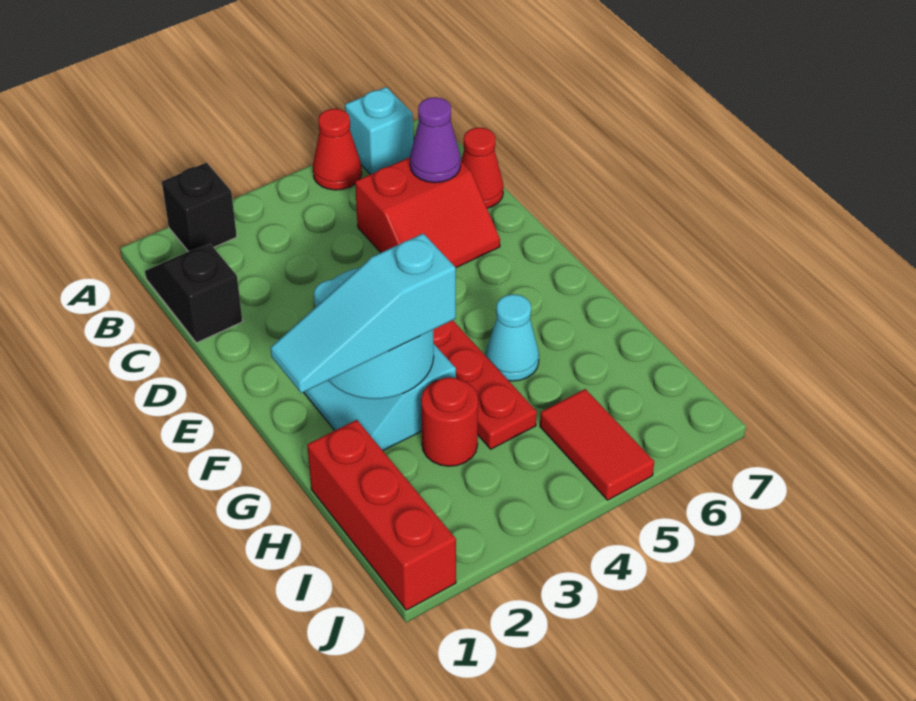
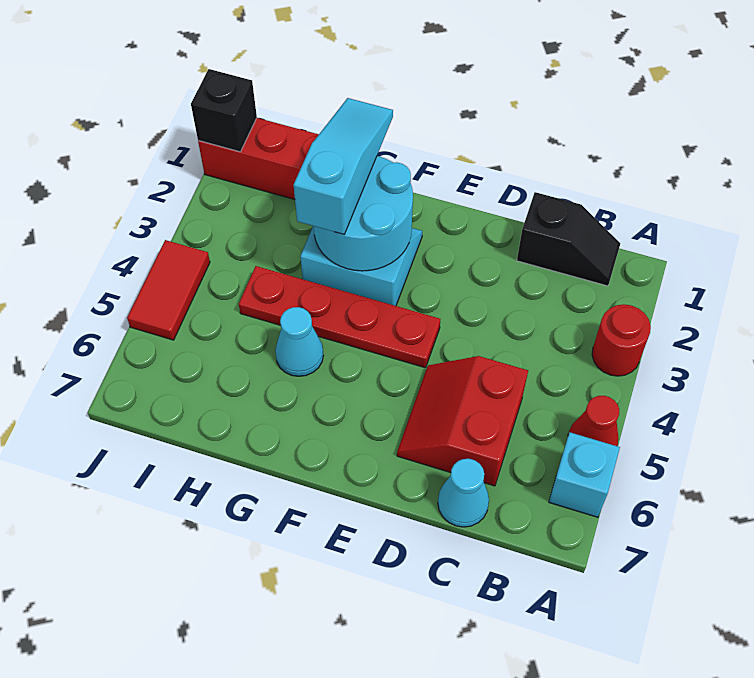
black 1x1 brick [162,163,237,252] -> black 1x1 brick moved to [191,69,257,152]
purple 1x1 cone [410,97,461,183] -> none
red 1x1 cone [461,128,504,208] -> cyan 1x1 cone [438,459,489,527]
red 1x1 round brick [421,377,478,466] -> red 1x1 round brick moved to [592,304,651,376]
red 1x2 tile [540,389,654,500] -> red 1x2 tile turned to [127,240,210,340]

